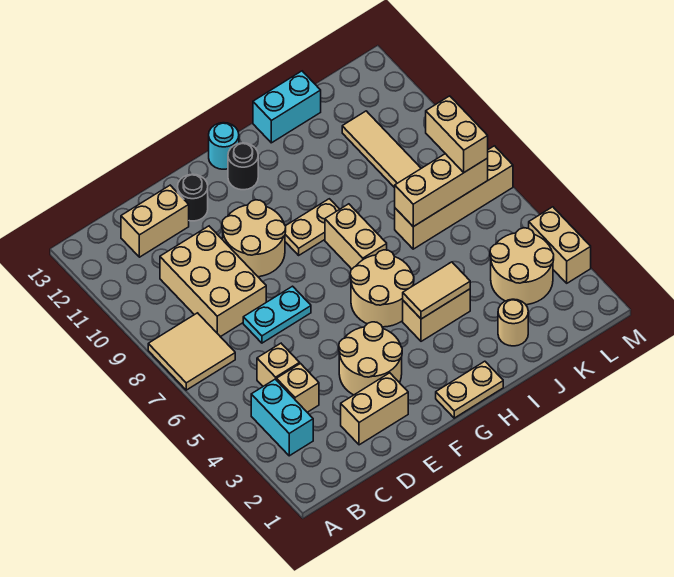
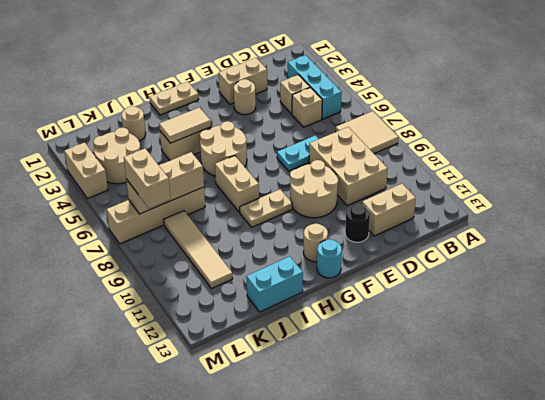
cyan 1x2 brick [251,379,313,456] -> cyan 1x3 brick [288,55,342,119]
tan 2x2 round brick [339,322,402,395] -> tan 1x1 round brick [234,79,256,115]
black 1x1 round brick [228,143,258,190] -> tan 1x1 round brick [303,223,328,262]

